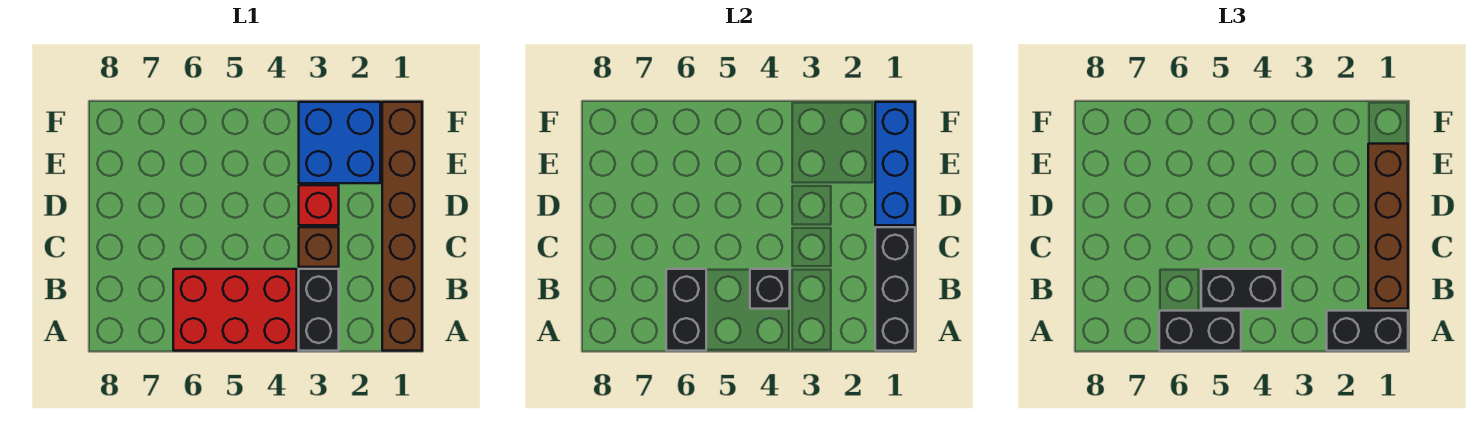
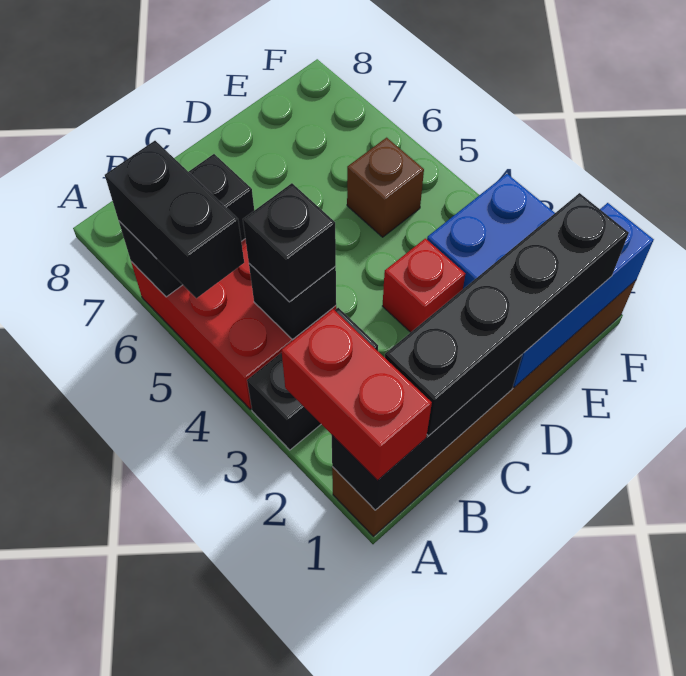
black 1x2 brick [1327,311,1408,351] -> red 1x2 brick [281,309,432,481]
brown 1x4 brick [1368,144,1408,309] -> black 1x4 brick [385,193,629,436]
black 1x2 brick [1201,269,1283,309] -> black 1x1 brick [243,183,336,302]
brown 1x1 brick [299,227,339,267] -> brown 1x1 brick moved to [347,138,424,237]

